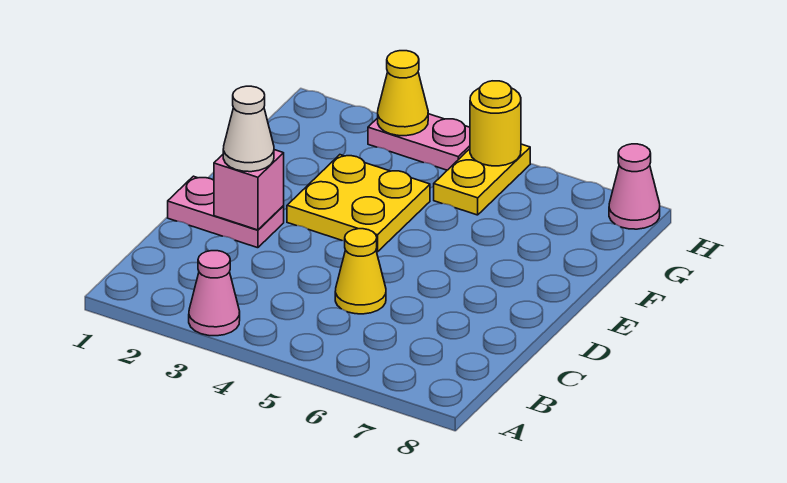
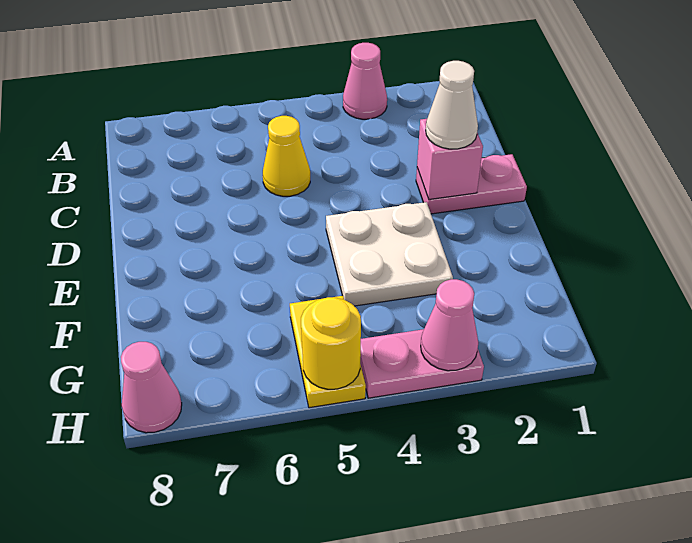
yellow 2x2 plate [287,155,430,252] -> white 2x2 plate [326,202,453,306]
yellow 1x1 cone [378,51,428,136] -> pink 1x1 cone [421,279,478,371]

